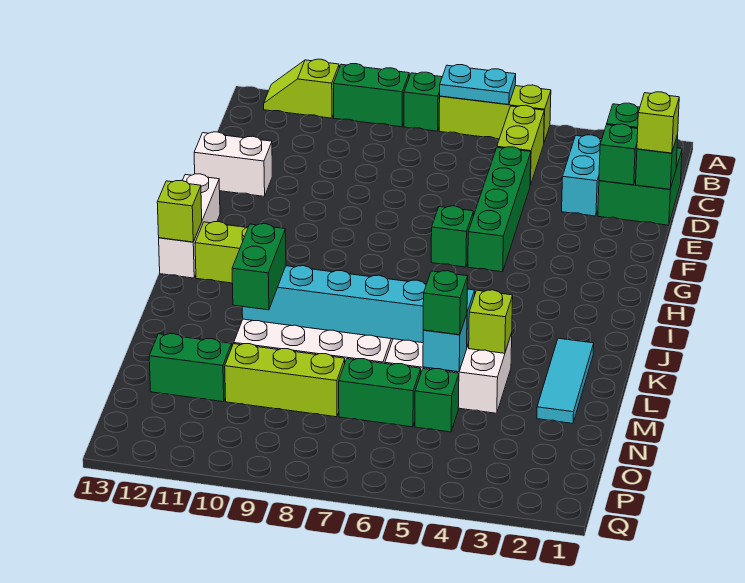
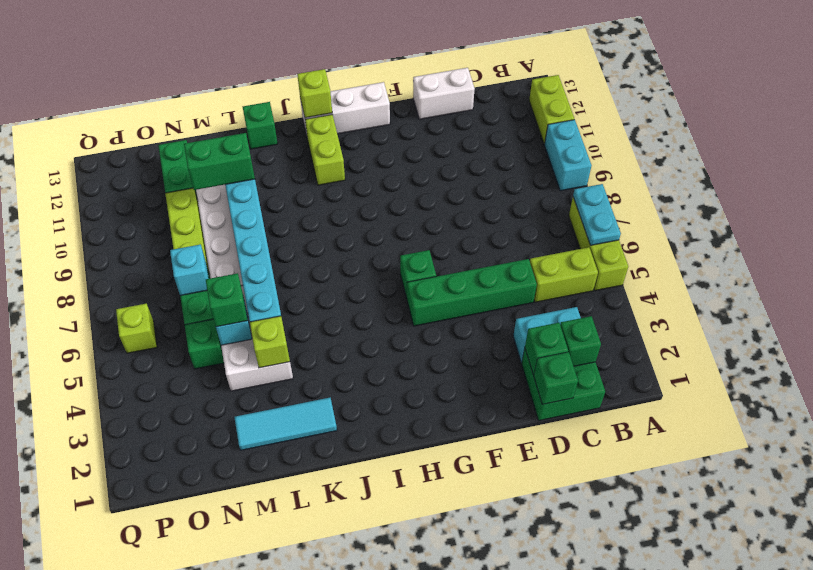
green 1x1 brick [404,72,442,131] -> green 1x1 brick moved to [243,102,278,149]
green 1x2 brick [333,64,409,127] -> cyan 1x2 brick [544,120,592,191]
lime 1x2 slope [264,59,339,118] -> lime 1x2 brick [529,75,574,144]
lime 1x1 brick [637,92,679,153] -> lime 1x1 brick moved to [116,304,157,353]
white 1x2 brick [194,132,272,196] -> white 1x2 brick turned to [413,68,475,119]
none -> cyan 1x1 brick [170,244,209,296]

